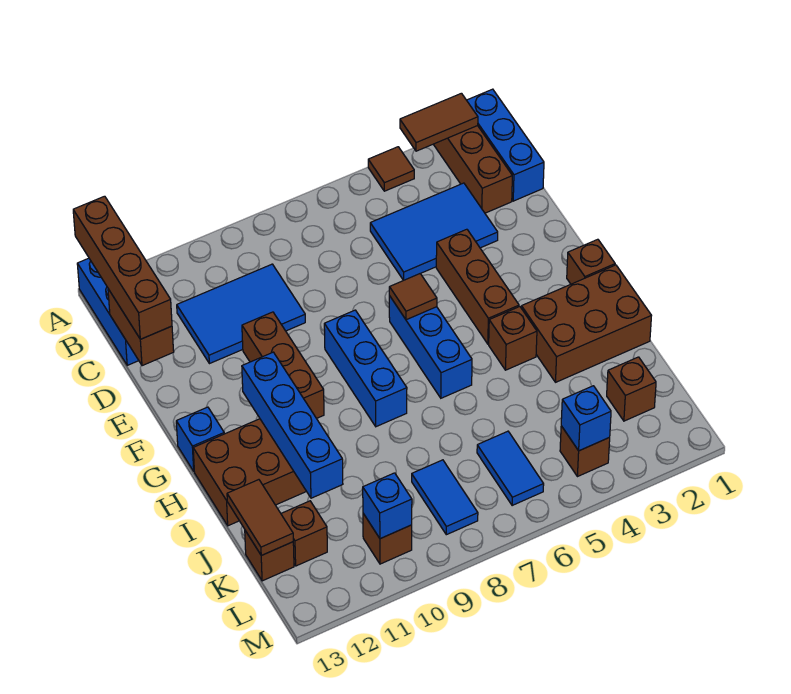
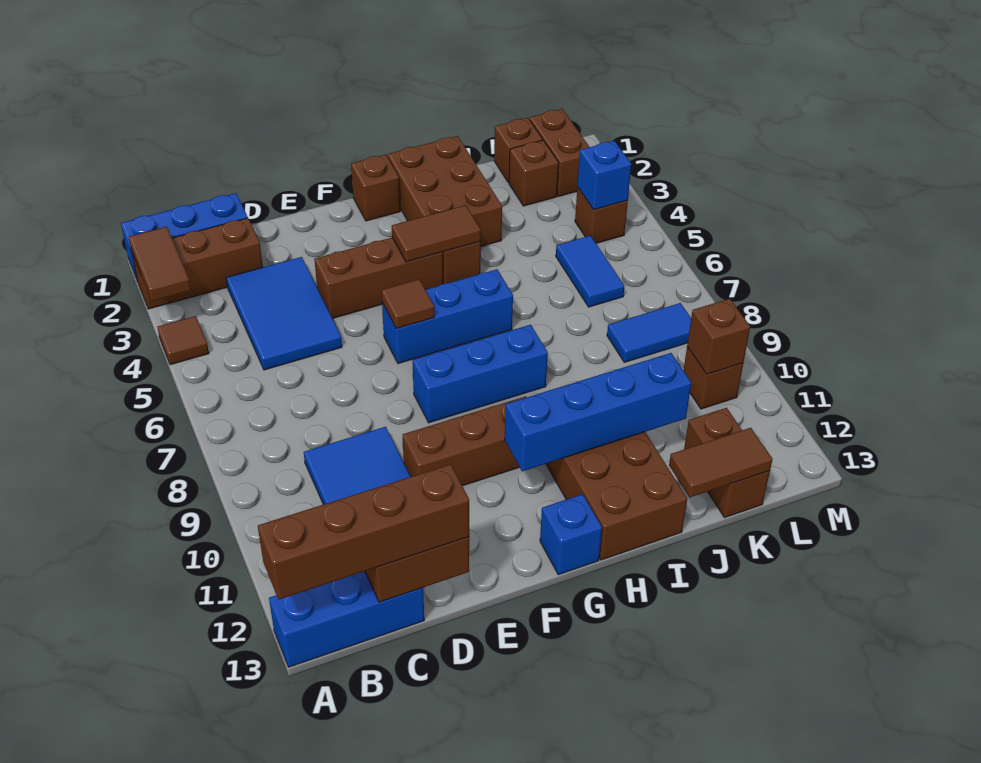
none -> brown 1x2 tile [392,205,481,262]
none -> brown 1x1 brick [494,118,543,183]
blue 1x2 tile [477,431,544,506] -> blue 1x2 tile turned to [556,236,624,307]
none -> brown 1x2 brick [530,109,589,196]
blue 1x1 brick [363,473,412,539] -> brown 1x1 brick [687,299,750,374]

